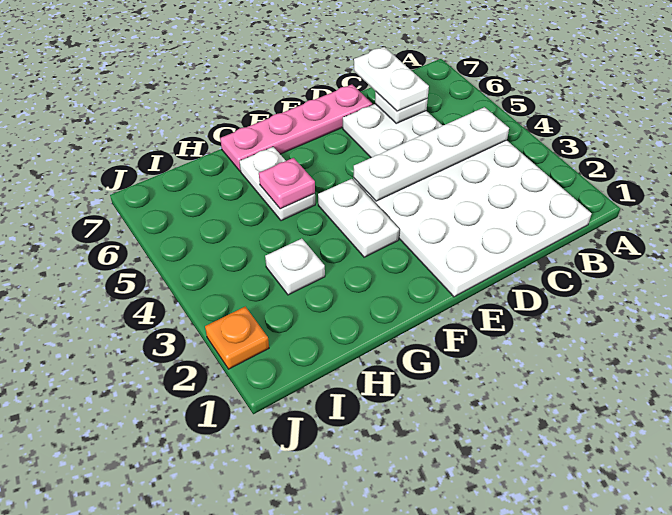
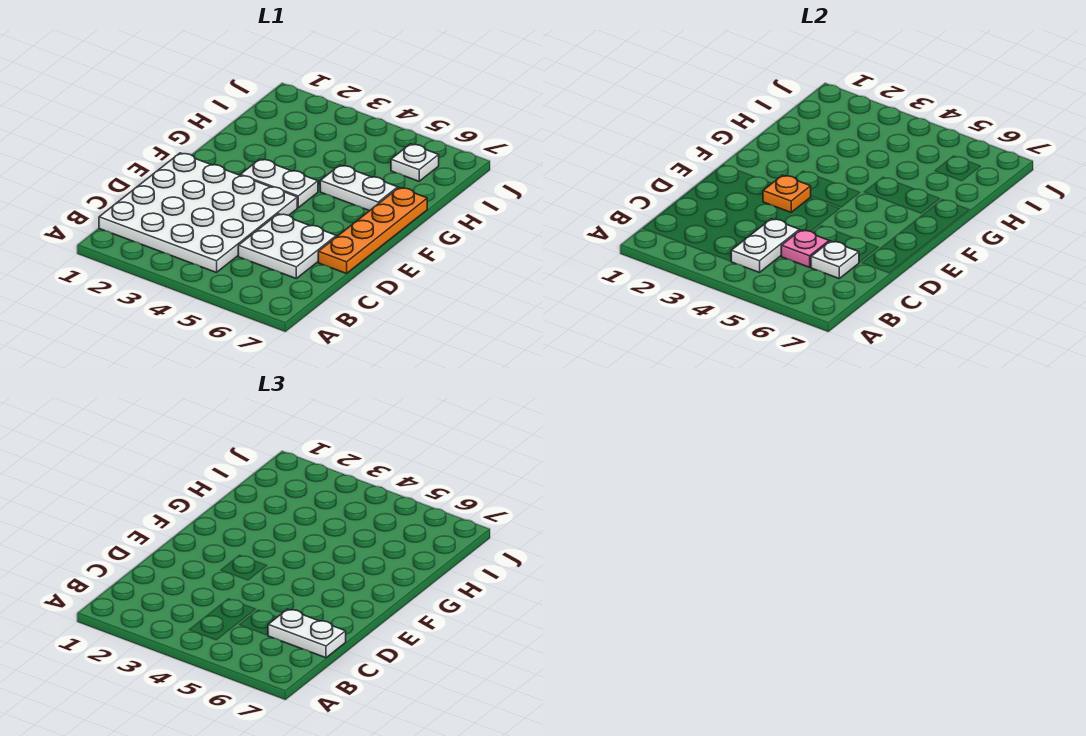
white 1x4 plate [353,107,509,201] -> white 1x2 plate [731,219,799,273]
pink 1x4 plate [220,85,372,171] -> orange 1x4 plate [318,188,427,274]
pink 1x1 plate [259,158,315,209] -> pink 1x1 plate moved to [781,230,829,267]
white 1x1 plate [265,239,325,295] -> white 1x1 plate moved to [391,144,439,181]
orange 1x1 plate [205,307,269,369] -> orange 1x1 plate moved to [763,175,811,212]

